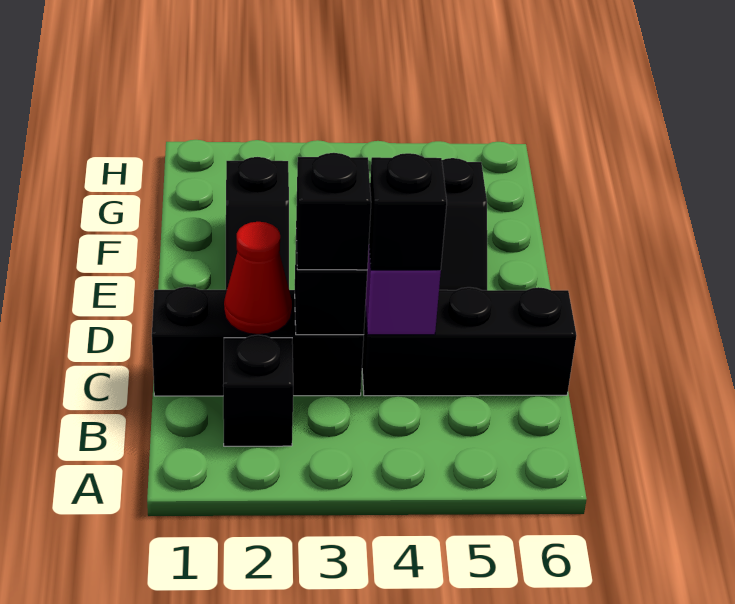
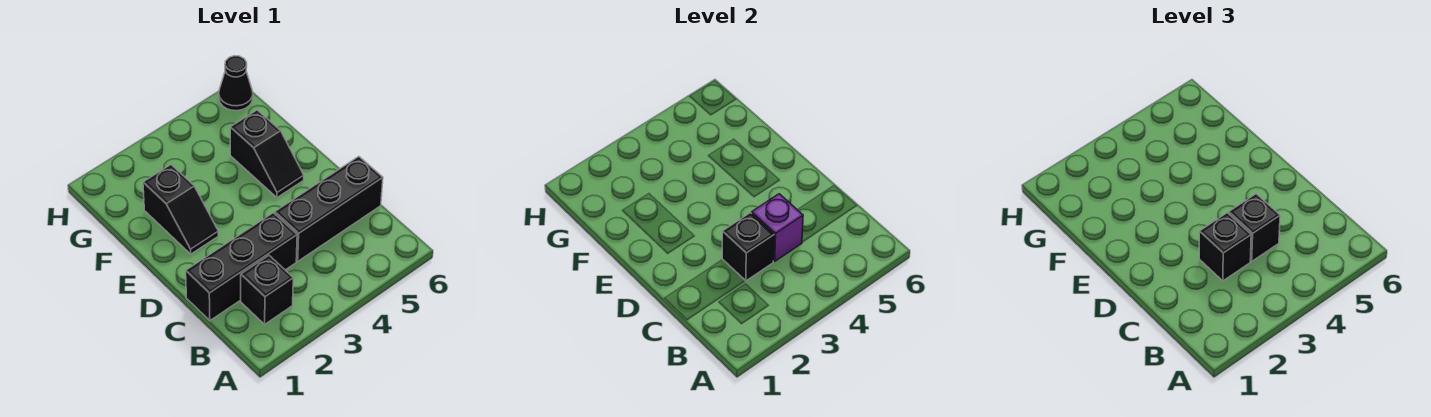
red 1x1 cone [224,222,292,335] -> none
none -> black 1x1 cone [219,56,253,111]

